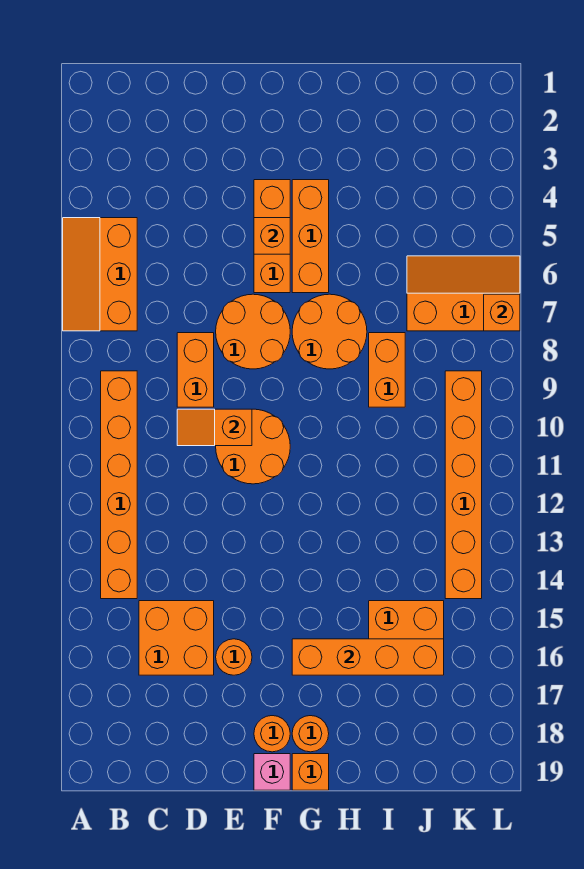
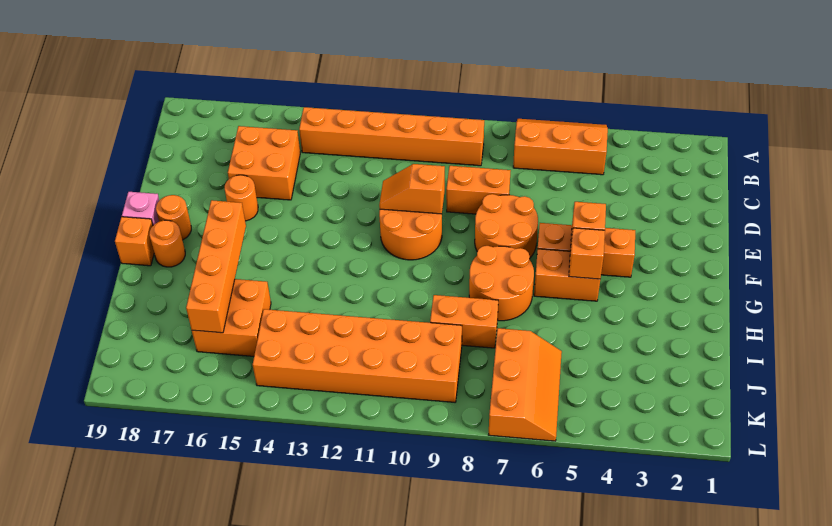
orange 1x2 slope [177,409,252,446] -> orange 1x2 slope turned to [379,164,445,214]
orange 1x3 brick [292,180,329,293] -> orange 1x2 brick [534,249,600,301]
orange 1x6 brick [445,371,482,599] -> orange 2x6 brick [253,309,462,402]
orange 1x1 brick [484,294,520,331] -> orange 1x1 brick moved to [569,228,605,279]

